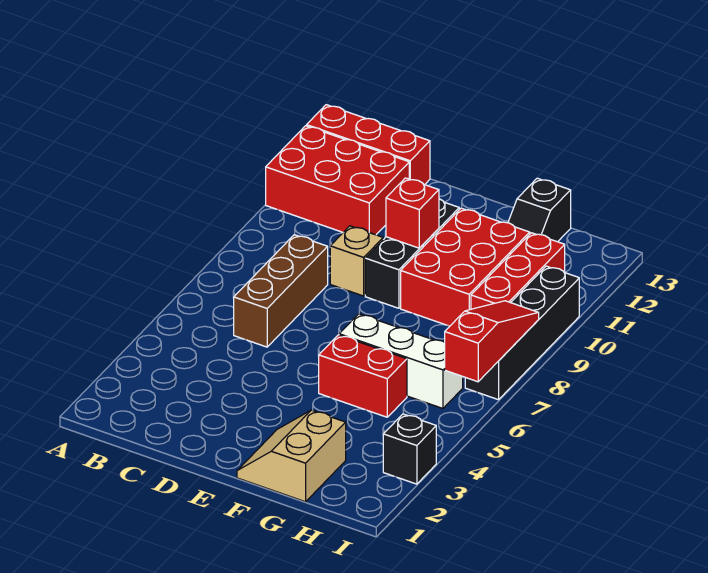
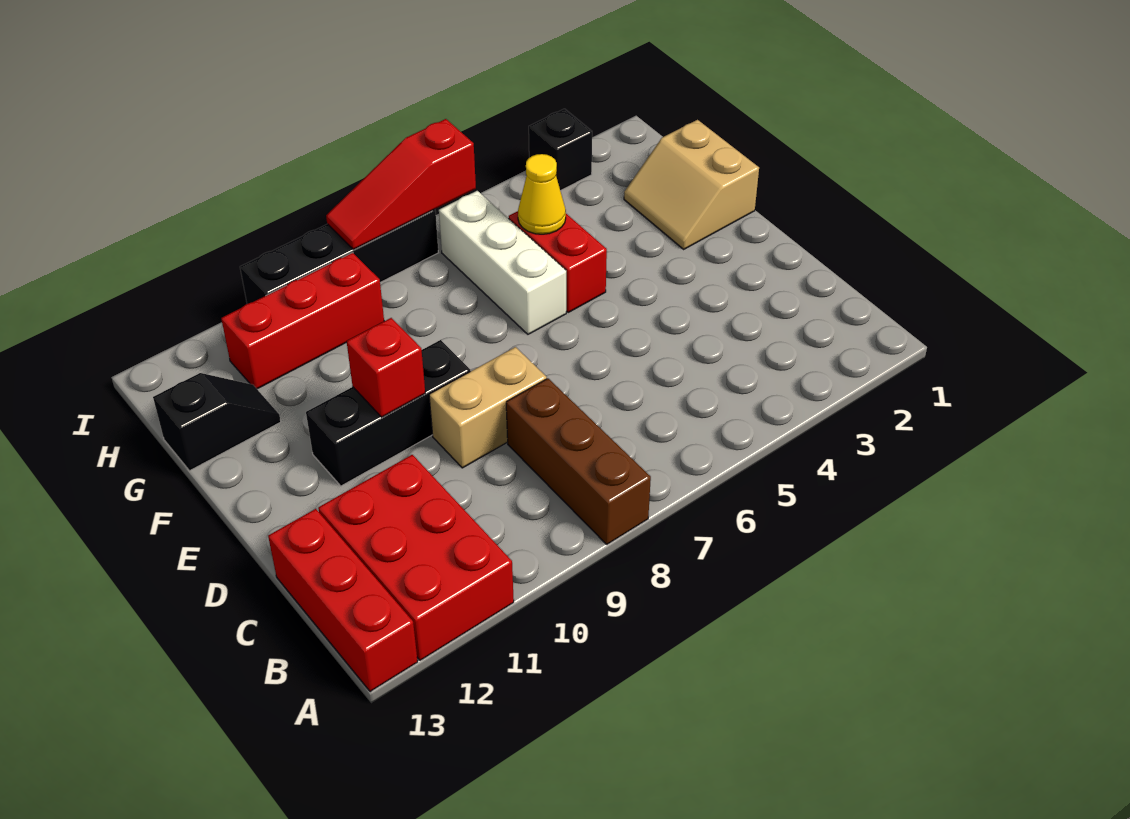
brown 1x3 brick [234,235,328,347] -> brown 1x3 brick turned to [506,378,651,544]
tan 1x1 brick [330,226,383,296] -> tan 1x2 brick [429,347,547,468]
tan 2x2 slope [237,410,346,502] -> tan 2x2 slope turned to [624,120,759,249]
red 2x3 brick [401,208,530,326] -> none
none -> yellow 1x1 cone [518,154,566,234]

